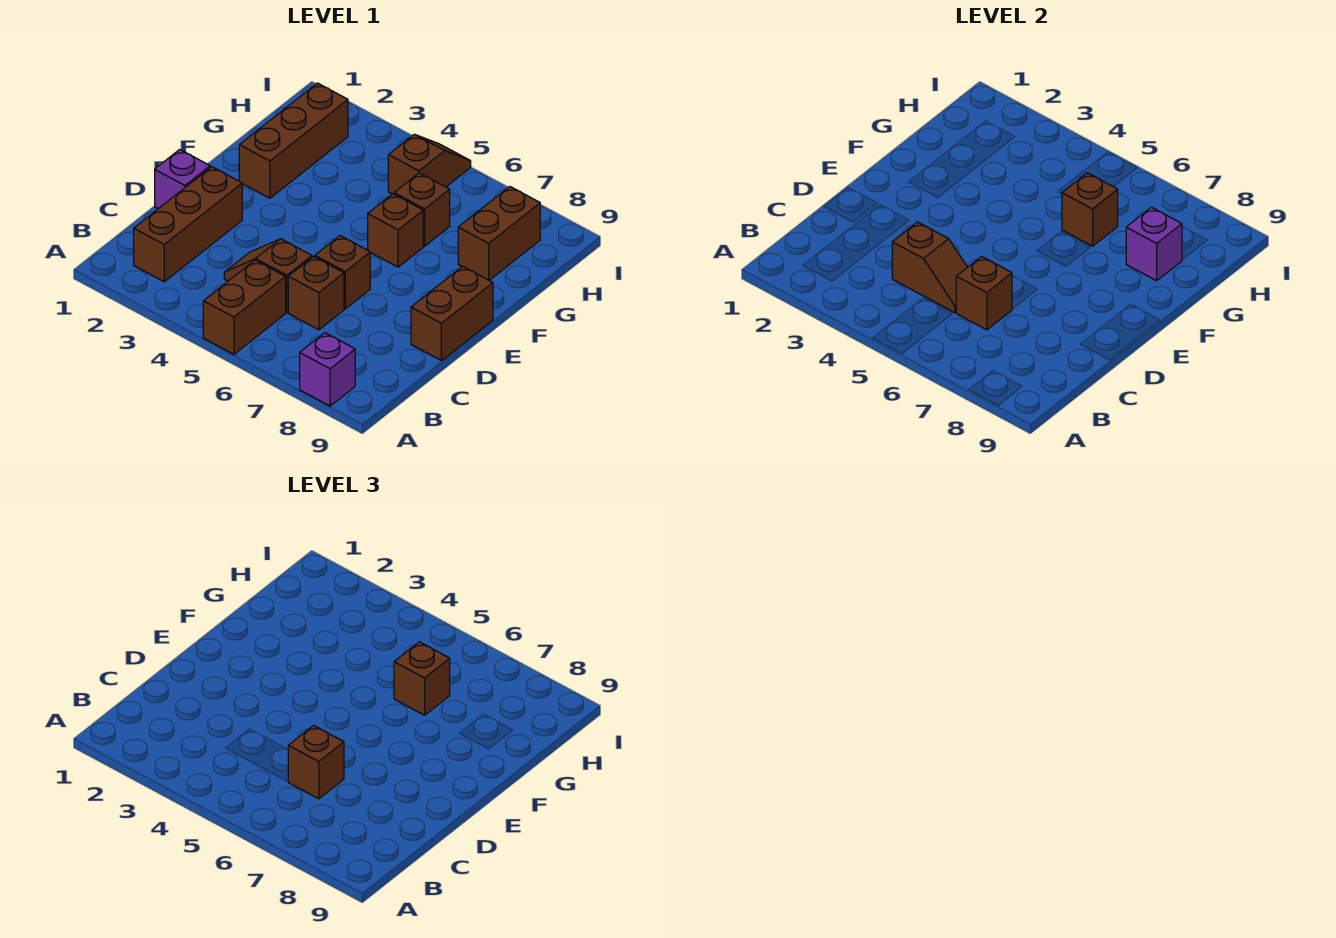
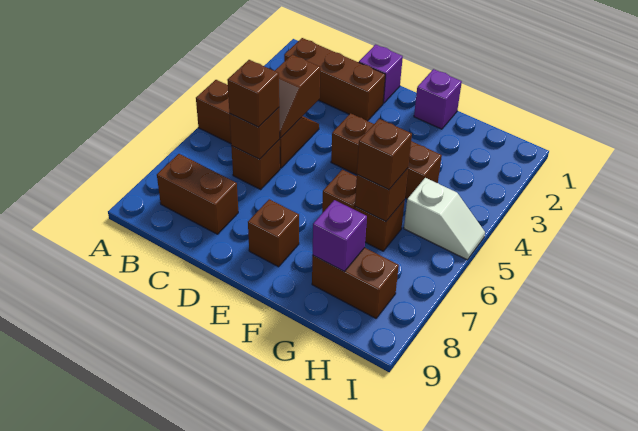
purple 1x1 brick [300,333,355,406] -> purple 1x1 brick moved to [414,69,462,129]
brown 1x1 brick [315,236,370,309] -> brown 1x1 brick moved to [248,199,299,267]
brown 1x2 brick [411,266,493,361] -> brown 1x2 brick moved to [157,154,238,234]
brown 1x3 brick [239,83,348,198] -> brown 1x3 brick moved to [331,113,442,199]
brown 1x2 slope [388,134,471,194] -> white 1x2 slope [404,178,485,260]

